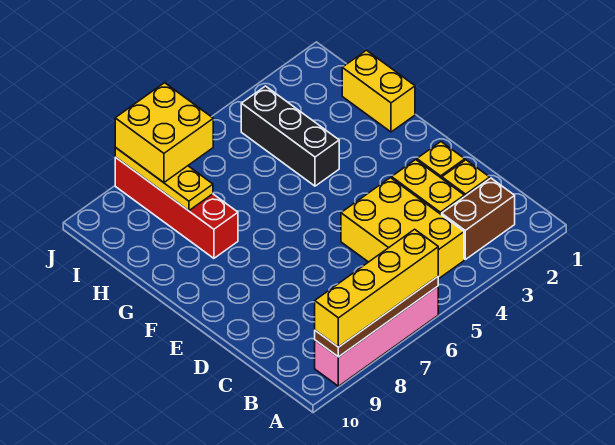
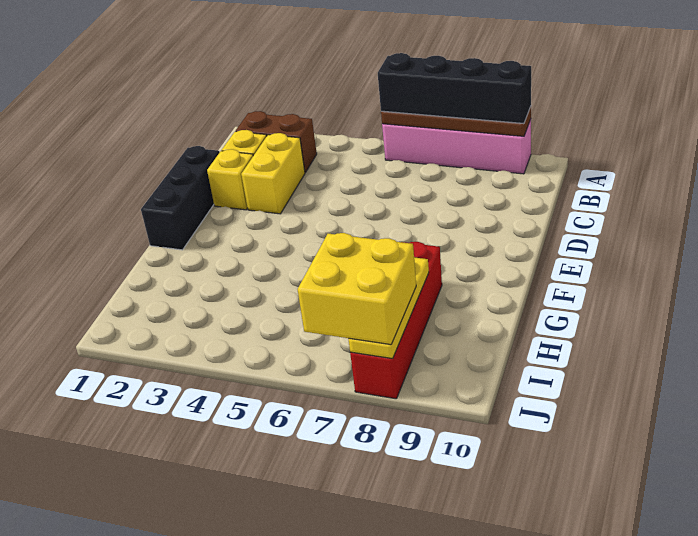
yellow 1x4 brick [315,229,438,347] -> black 1x4 brick [378,53,531,124]
yellow 2x3 brick [341,178,464,279] -> none
yellow 1x2 brick [342,50,415,132] -> none
black 1x3 brick [241,86,339,186] -> black 1x3 brick moved to [141,146,220,250]

